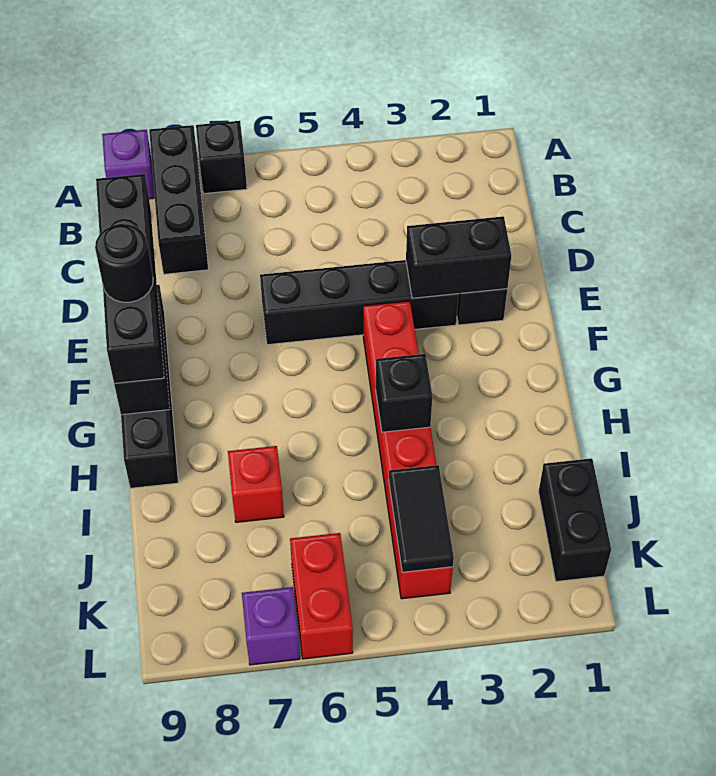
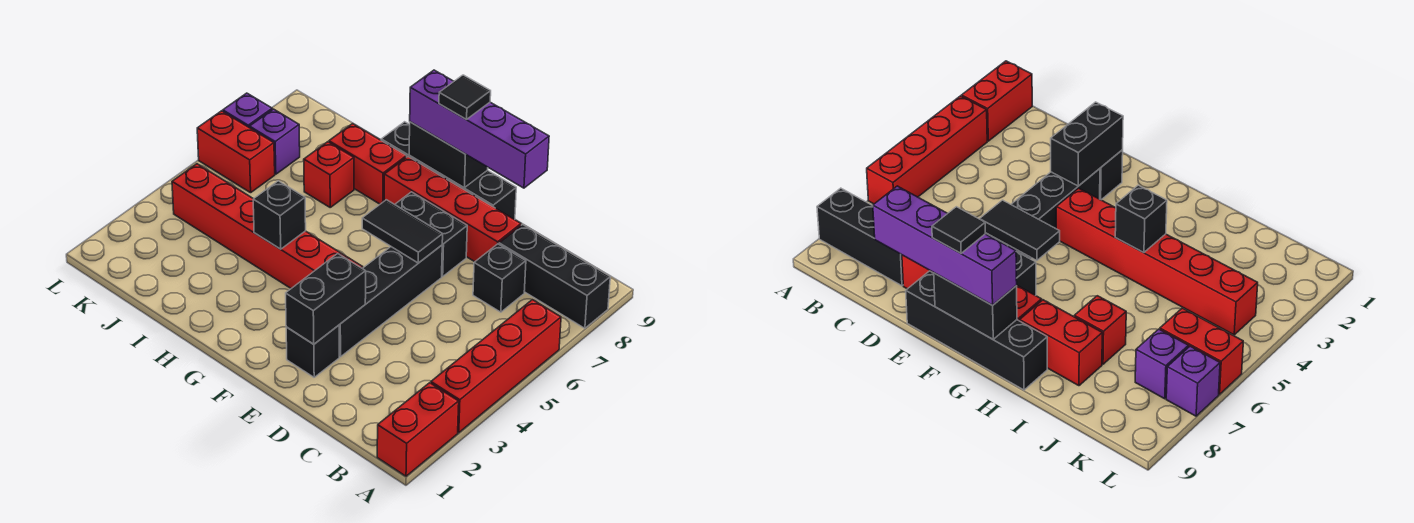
none -> red 1x2 brick [377,383,459,476]
none -> red 1x4 brick [431,300,561,433]
black 1x1 brick [196,121,247,194] -> black 1x1 brick moved to [473,244,526,312]
purple 1x1 brick [102,130,155,199] -> purple 1x1 brick moved to [250,109,300,174]
none -> red 1x4 brick [384,157,521,262]
black 1x4 brick [96,174,164,383] -> purple 1x4 brick [410,70,549,188]
black 1x1 round brick [95,224,153,302] -> black 1x1 tile [439,75,491,119]
none -> red 1x2 brick [329,124,407,204]
black 1x2 brick [539,458,611,581] -> black 1x2 brick moved to [395,192,467,276]
black 1x2 tile [389,465,454,572] -> black 1x2 tile moved to [362,200,443,263]

